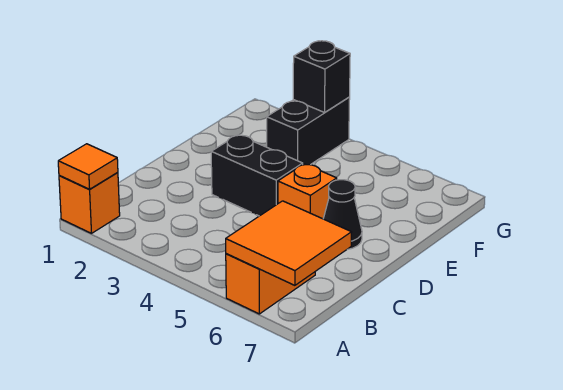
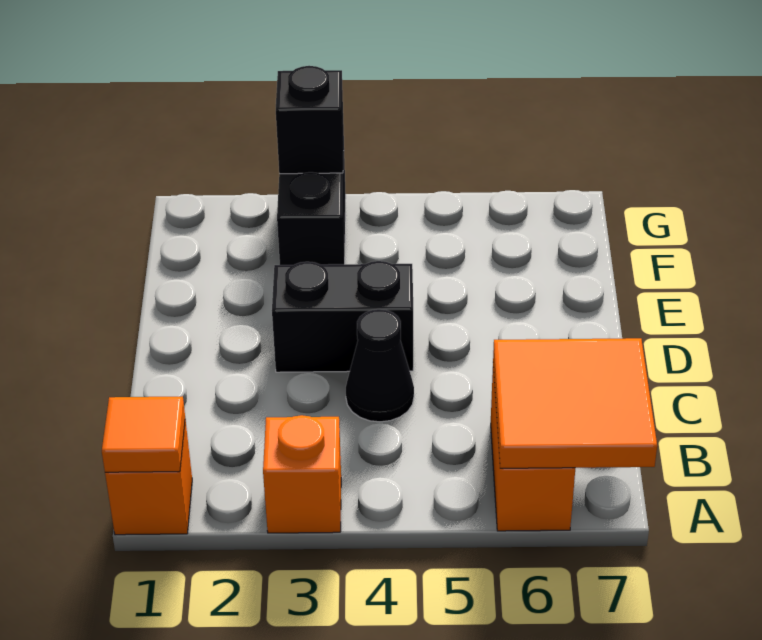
orange 1x1 brick [278,164,337,219] -> orange 1x1 brick moved to [263,415,341,533]
black 1x1 cone [323,180,362,250] -> black 1x1 cone moved to [346,309,414,422]

